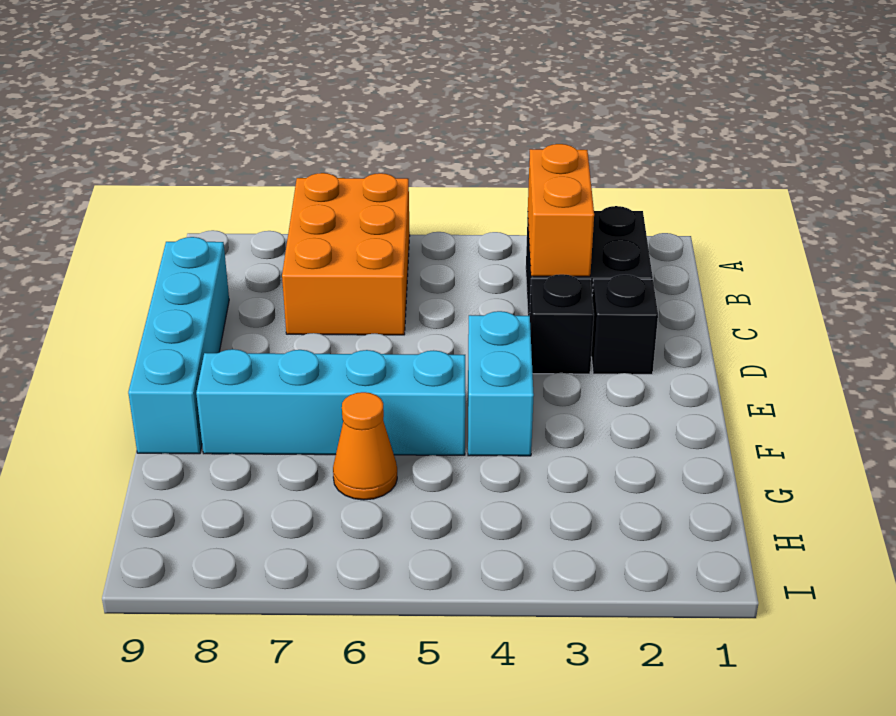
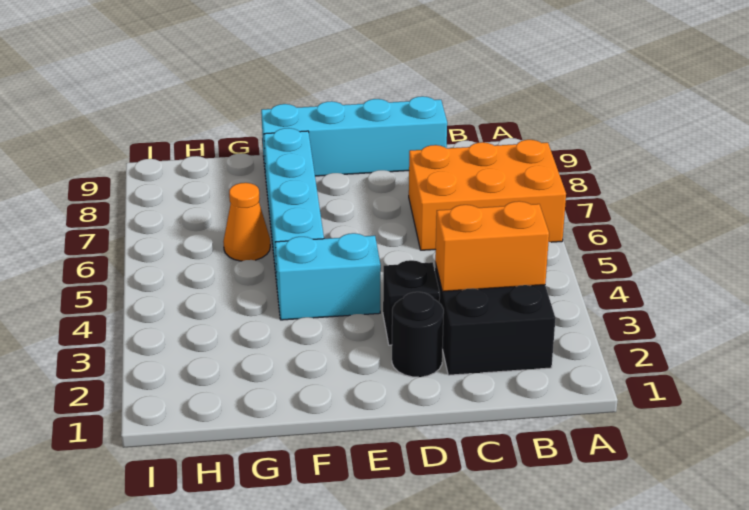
black 1x1 brick [591,275,658,374] -> black 1x1 round brick [392,292,444,377]

